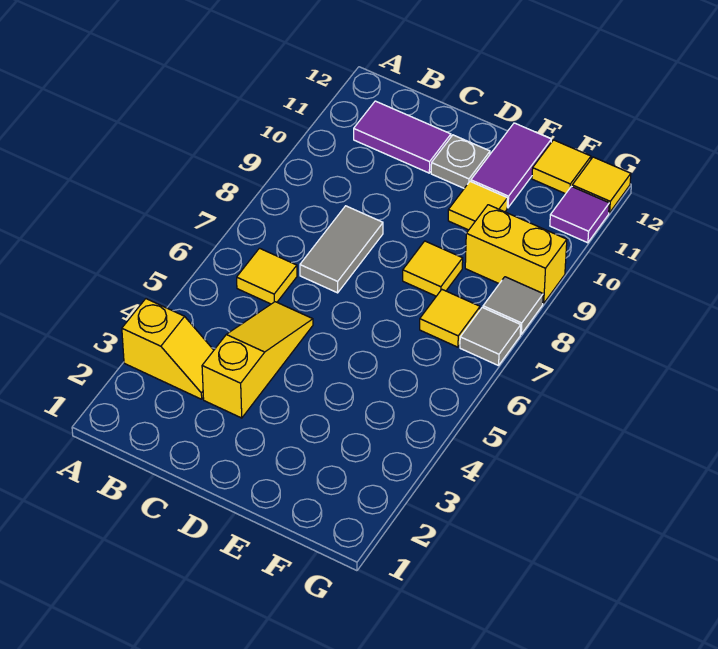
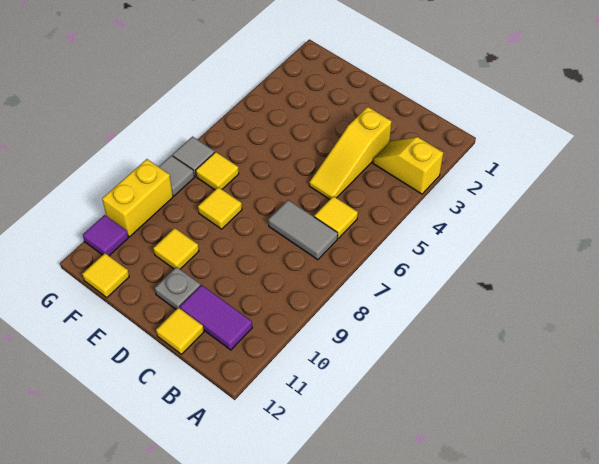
grey 1x2 tile [300,206,383,293] -> grey 1x2 tile turned to [268,200,338,260]
purple 1x2 tile [471,123,551,208] -> none
yellow 1x2 brick [465,205,567,303] -> yellow 1x2 brick turned to [102,159,173,237]
yellow 1x1 tile [572,157,631,213] -> yellow 1x1 tile moved to [156,308,204,354]

